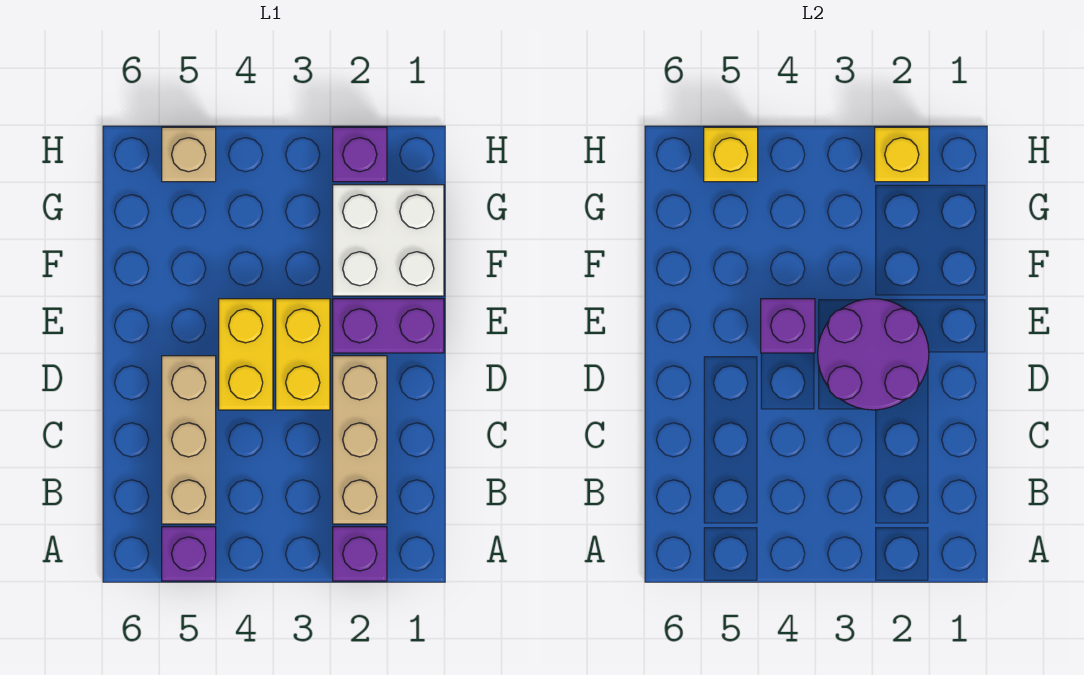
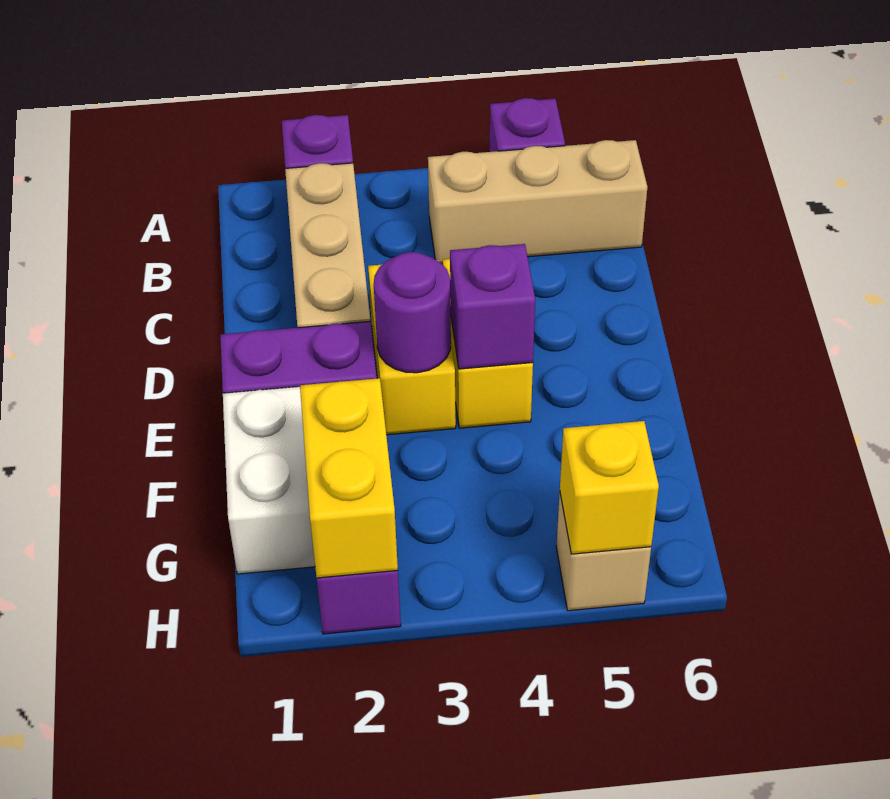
tan 1x3 brick [162,356,216,524] -> tan 1x3 brick turned to [428,140,647,264]
purple 2x2 round brick [818,299,929,410] -> purple 1x1 round brick [374,252,451,373]
yellow 1x1 brick [875,127,929,182] -> yellow 1x2 brick [300,378,398,578]

